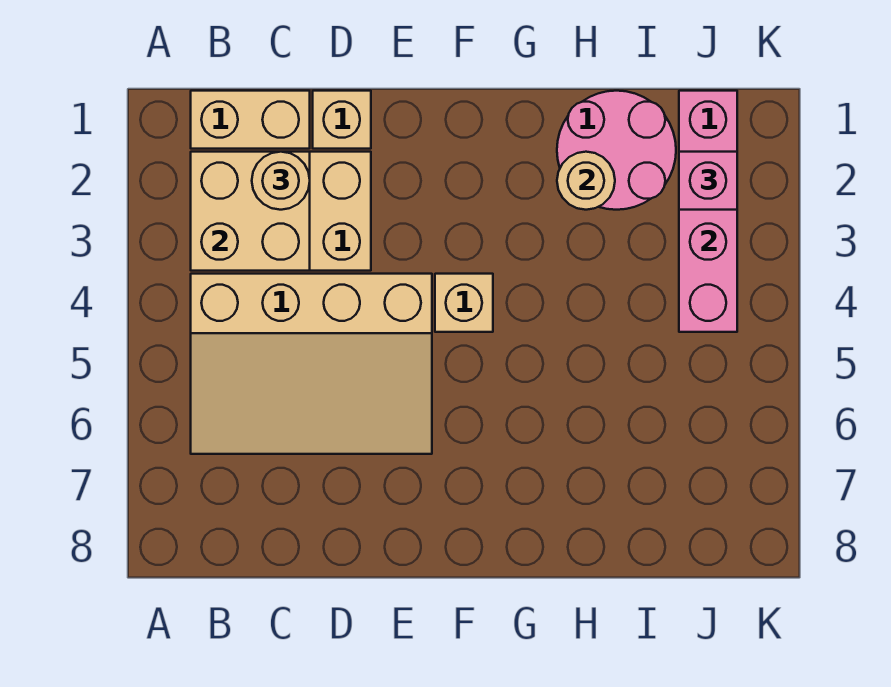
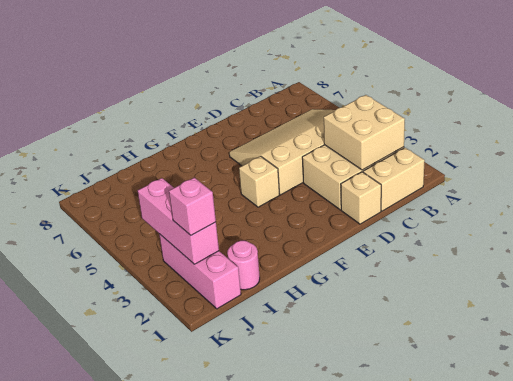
tan 1x1 round brick [252,152,310,210] -> none
pink 2x2 round brick [557,91,676,210] -> pink 1x1 round brick [227,241,260,290]
tan 1x1 round brick [557,152,615,210] -> none

